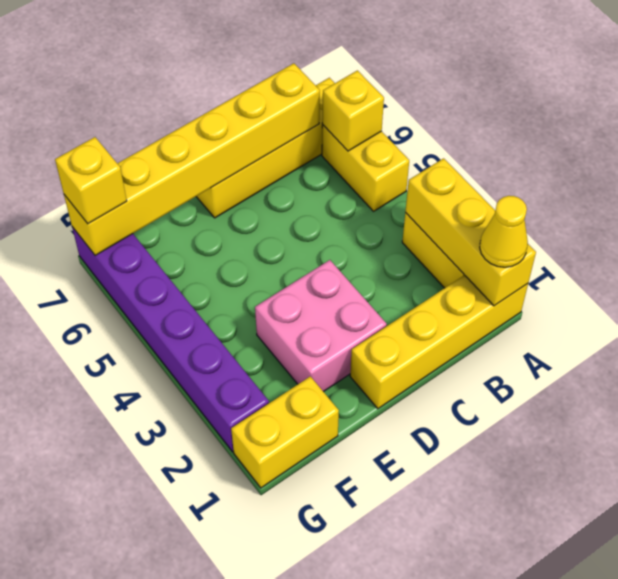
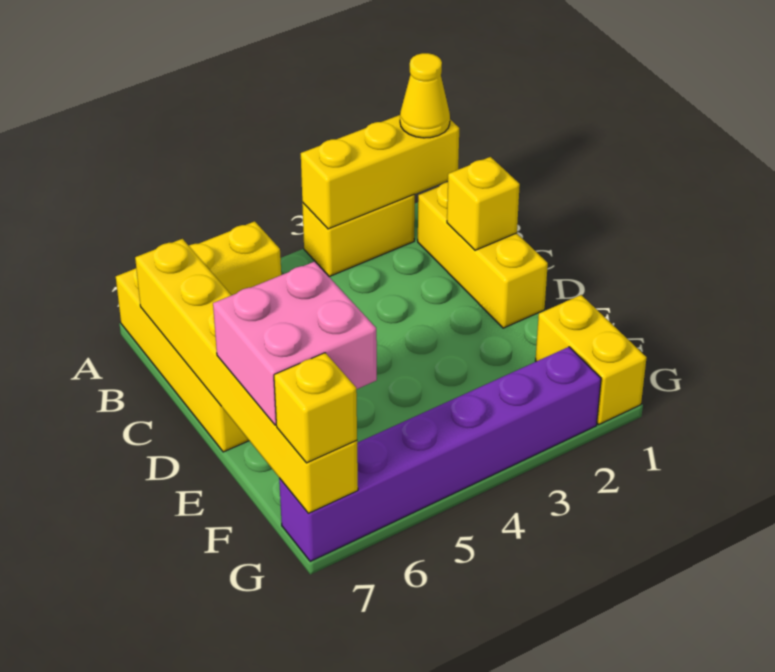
yellow 1x4 brick [350,275,528,409] -> yellow 1x3 brick [418,182,548,328]
yellow 1x1 brick [322,70,384,151] -> yellow 1x1 brick moved to [447,157,520,250]
pink 2x2 brick [255,260,387,392] -> pink 2x2 brick moved to [213,262,377,425]

